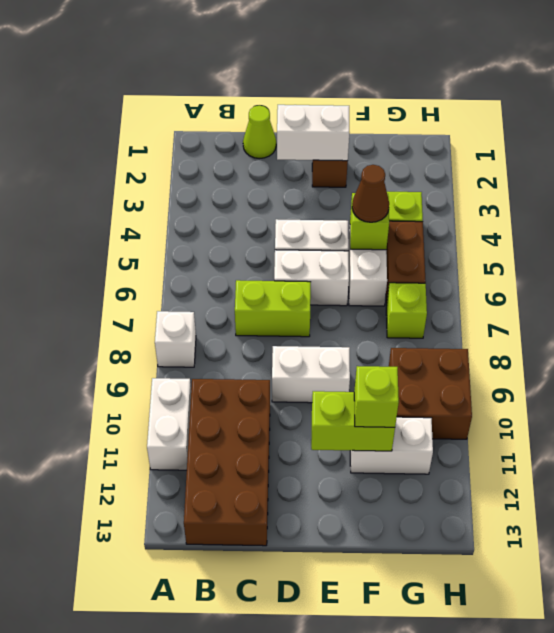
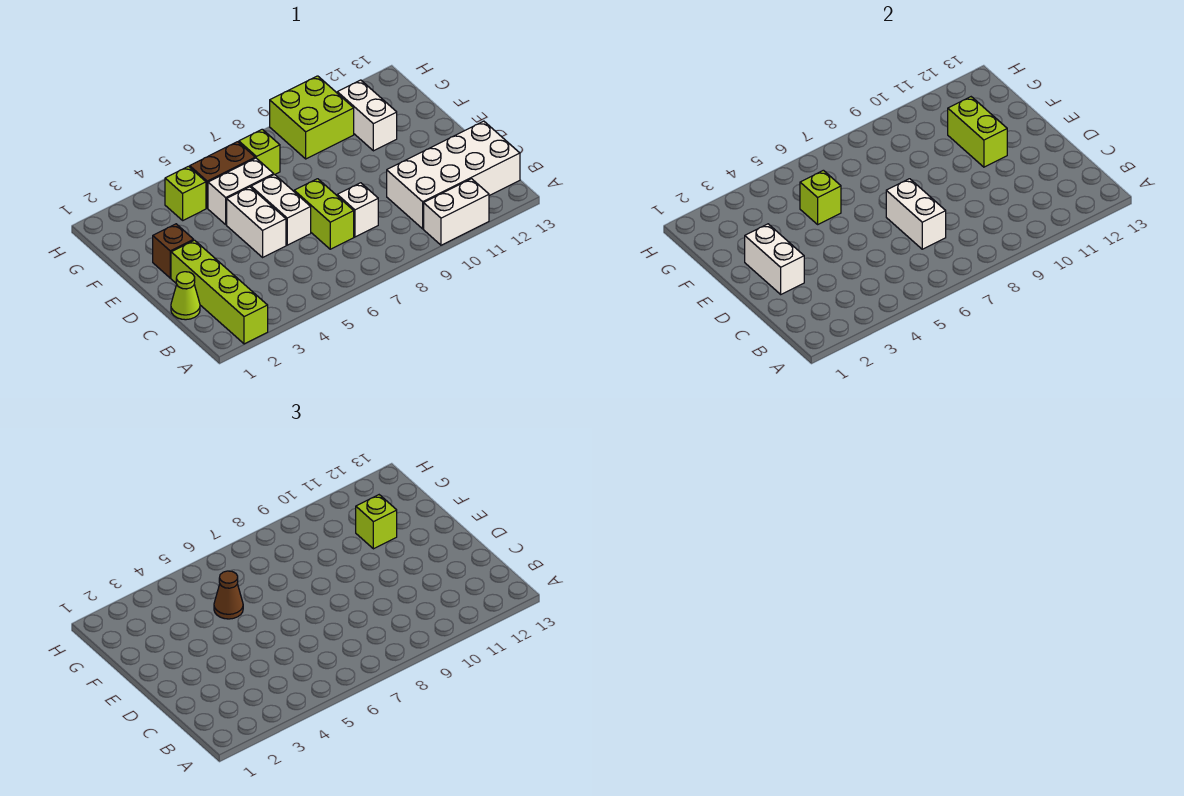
none -> lime 1x4 brick [171,240,268,344]
white 1x1 brick [155,311,196,367] -> white 1x1 brick moved to [337,183,378,237]
brown 2x4 brick [184,379,270,546] -> white 2x4 brick [387,121,520,229]
white 1x2 brick [272,346,350,403] -> white 1x2 brick moved to [886,179,946,249]
brown 2x2 brick [389,348,472,439] -> lime 2x2 brick [270,76,354,159]

